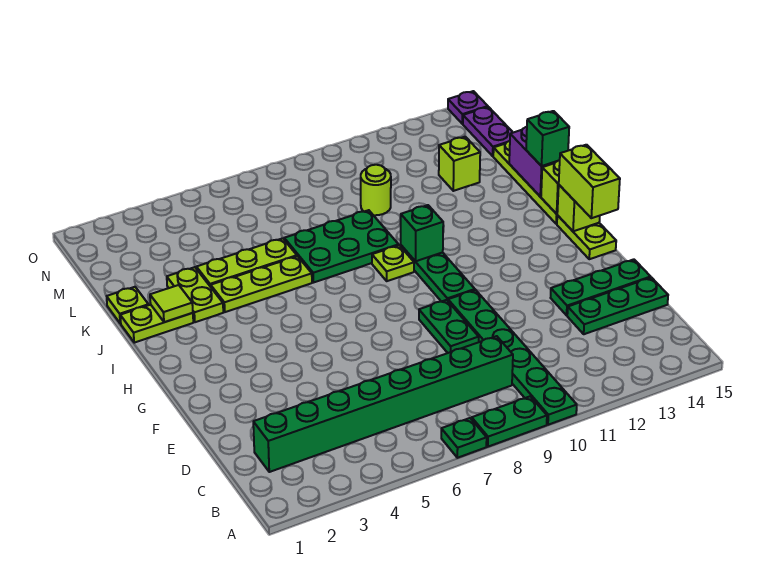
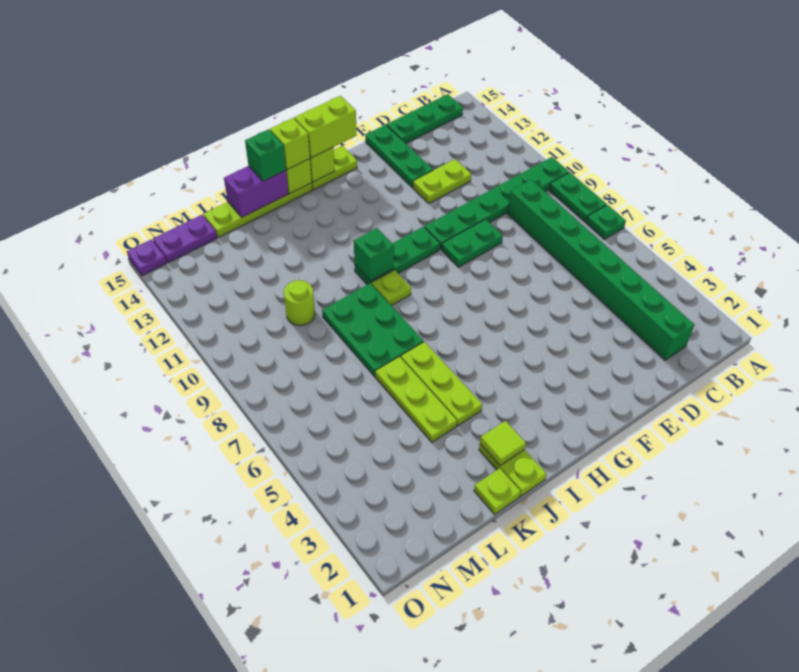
green 1x3 plate [567,277,668,334] -> green 1x3 plate turned to [387,94,463,143]
lime 1x2 plate [167,267,223,322] -> lime 1x2 plate moved to [413,159,471,203]
lime 1x1 brick [439,137,480,191] -> lime 1x1 brick moved to [270,118,310,169]

